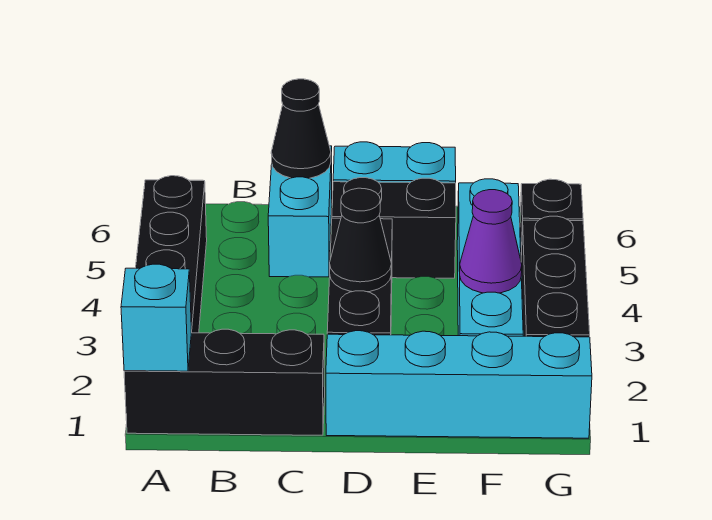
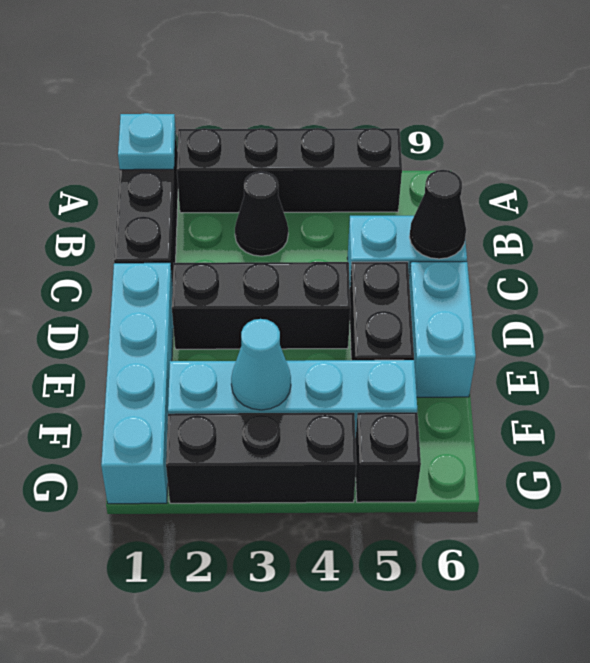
cyan 1x1 brick [121,264,191,371] -> cyan 1x1 plate [118,113,176,170]
black 1x1 cone [330,188,392,292] -> black 1x1 cone moved to [235,171,288,256]
purple 1x1 cone [460,190,522,293] -> cyan 1x1 cone [231,319,291,410]

